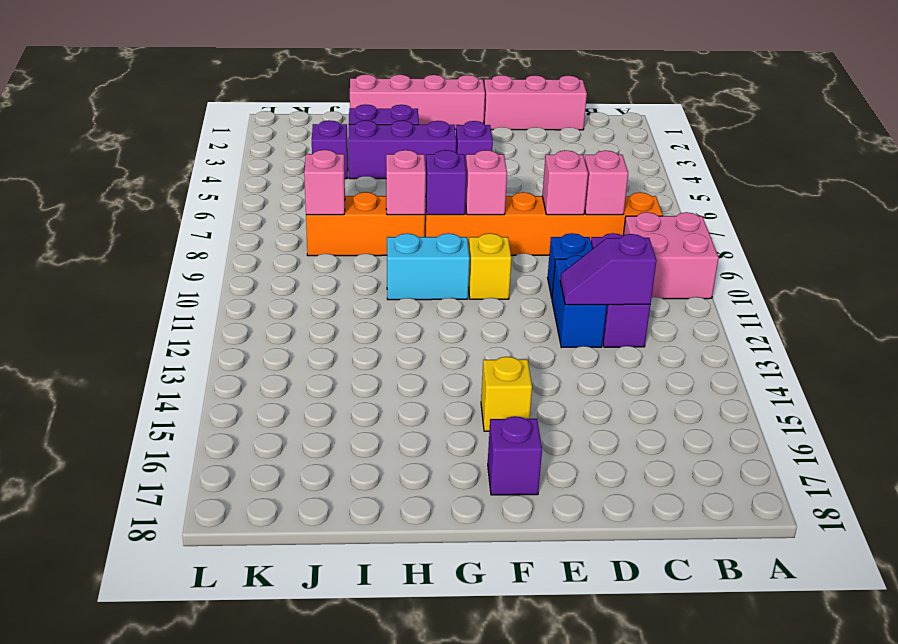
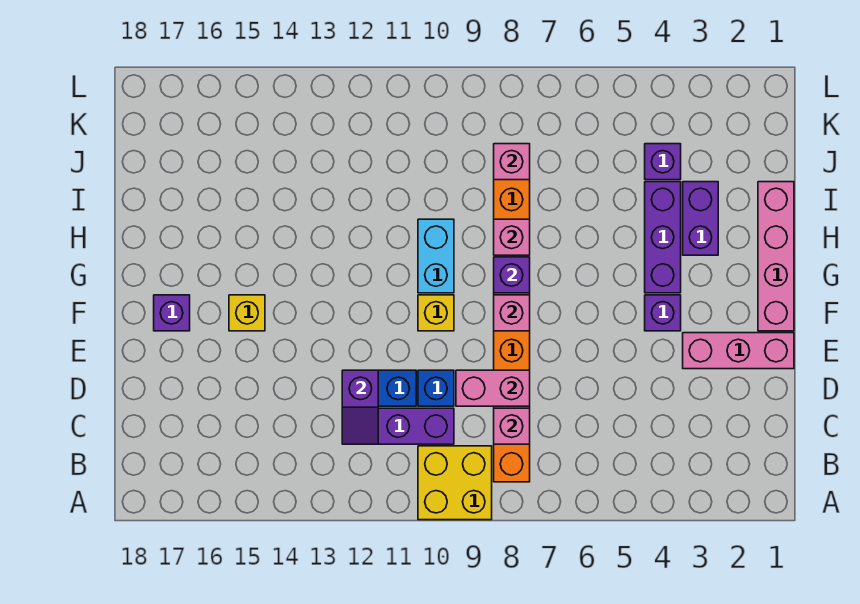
pink 2x2 brick [623,212,719,299] -> yellow 2x2 brick [418,446,492,520]
pink 1x3 brick [484,75,587,130] -> pink 1x3 brick turned to [683,333,794,369]
purple 1x2 slope [560,234,657,305] -> purple 1x2 slope turned to [342,370,378,444]
pink 1x1 brick [542,150,588,215] -> pink 1x2 brick [456,370,530,406]

